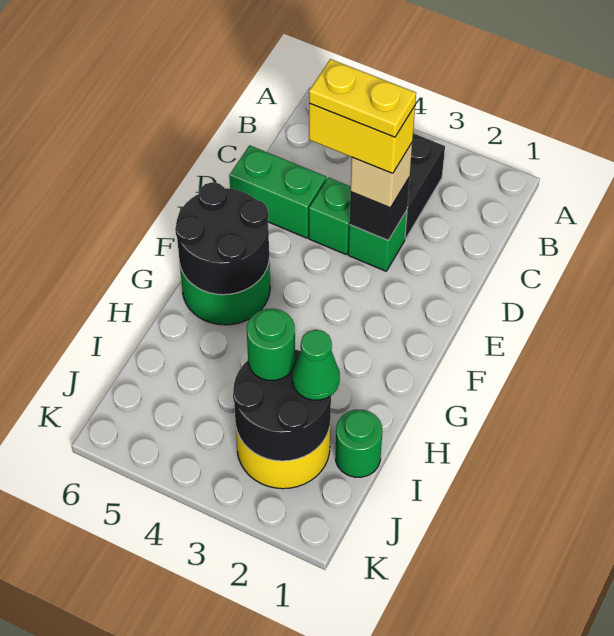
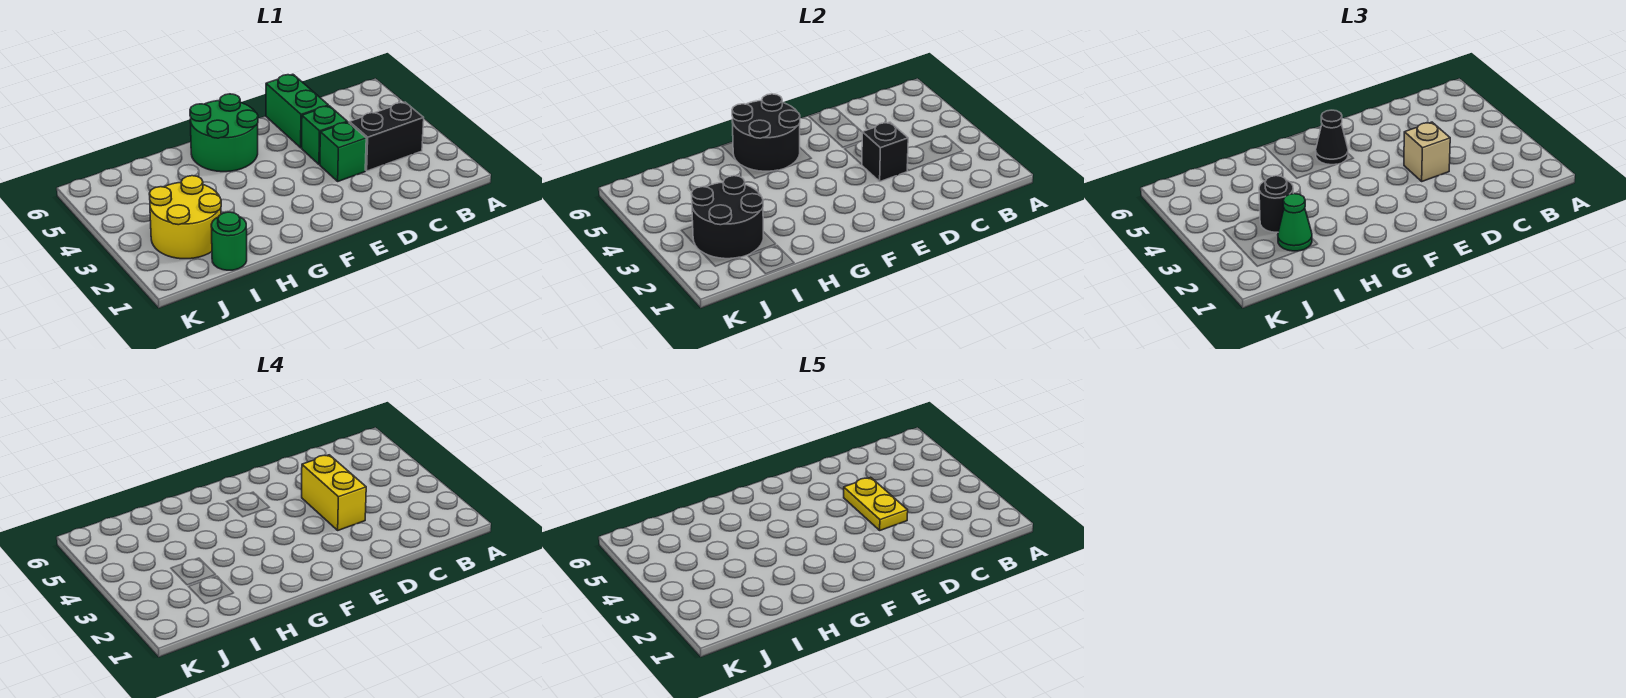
none -> black 1x1 cone [1316,110,1348,165]
green 1x1 round brick [247,309,295,380] -> black 1x1 round brick [1259,176,1293,232]

